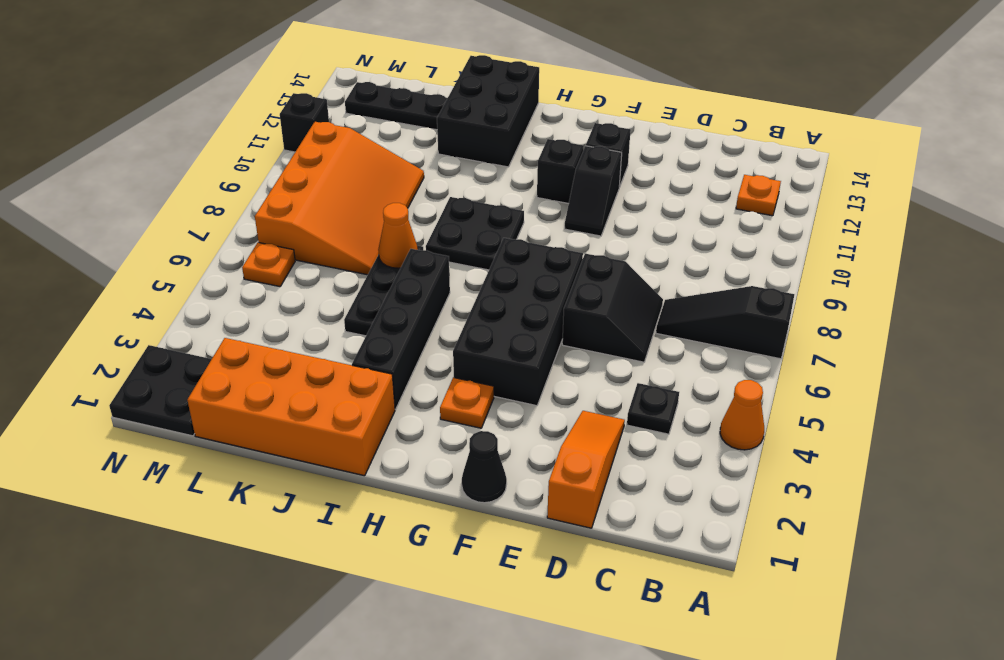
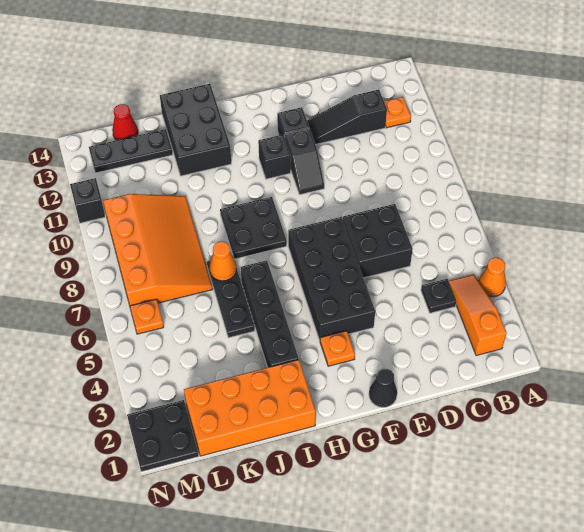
black 1x3 slope [656,286,794,359] -> black 1x3 slope moved to [307,90,387,144]
orange 1x3 slope [547,411,625,528] -> orange 1x3 slope moved to [449,274,507,356]
black 2x2 slope [562,254,663,362] -> black 2x2 brick [343,204,413,278]
none -> red 1x1 cone [112,104,138,140]

